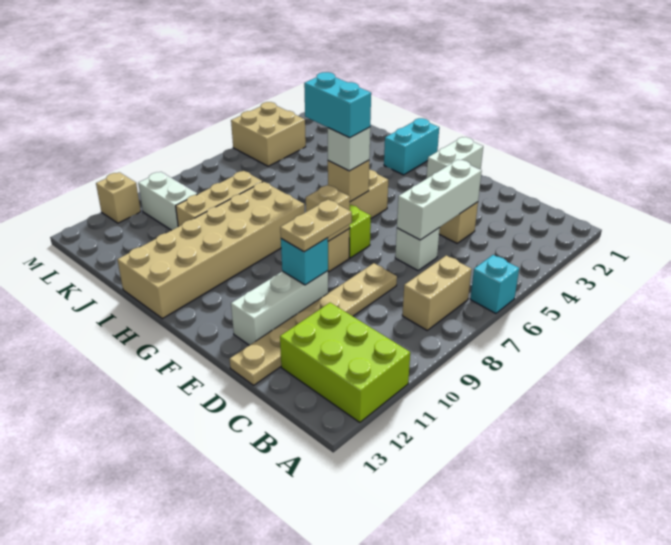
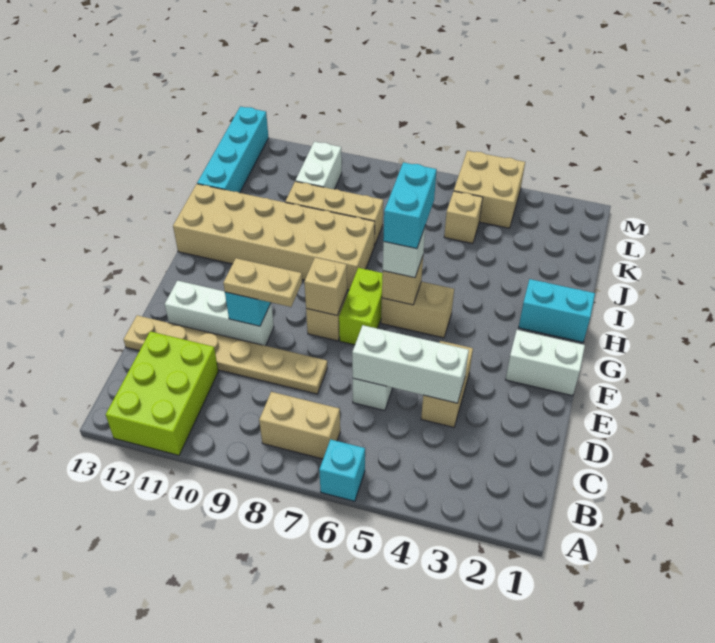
none -> cyan 1x4 brick [197,106,269,193]
tan 1x1 brick [96,172,141,223] -> tan 1x1 brick moved to [444,191,483,244]

